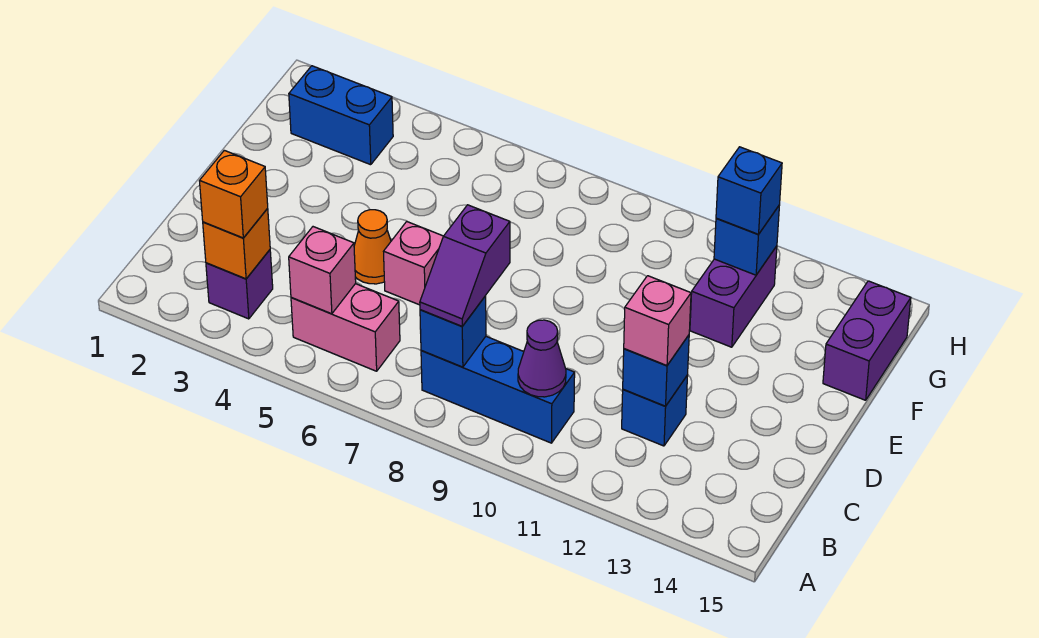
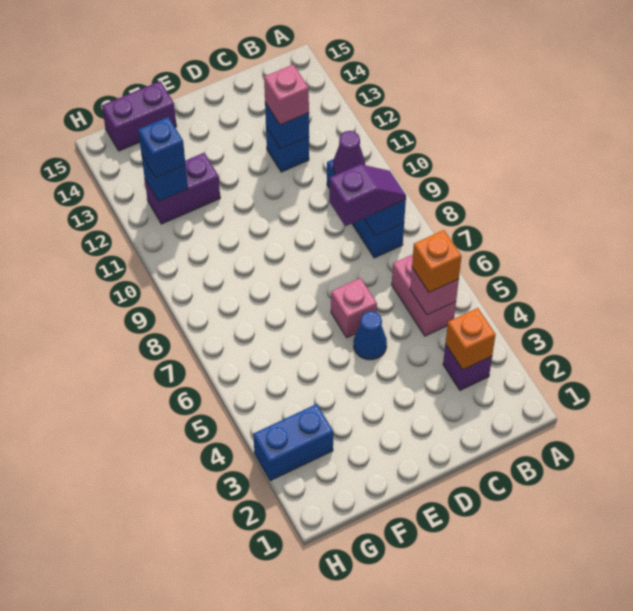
orange 1x1 brick [200,150,268,238] -> orange 1x1 brick moved to [412,230,461,292]
orange 1x1 cone [354,210,391,284] -> blue 1x1 cone [354,311,387,360]
blue 1x2 brick [289,66,393,165] -> blue 1x2 brick turned to [253,404,333,481]

